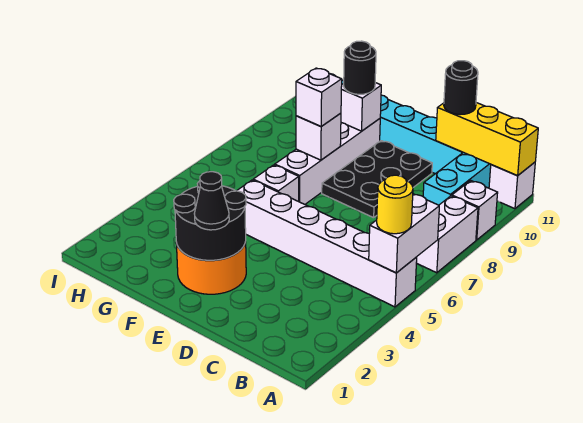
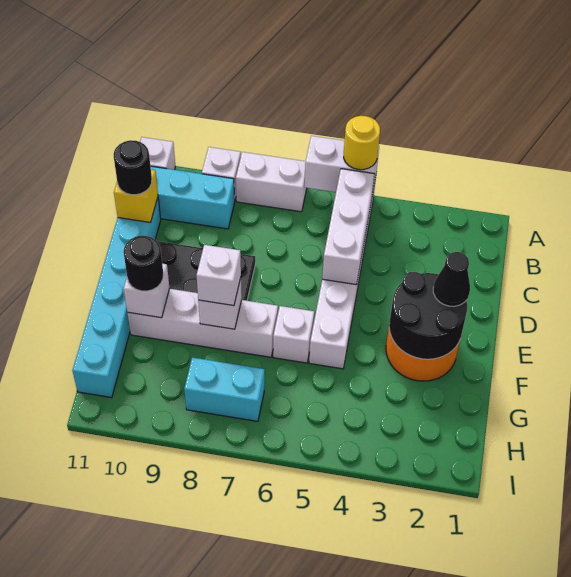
yellow 1x3 brick [436,103,538,176] -> yellow 1x1 brick [114,170,158,223]
none -> white 1x3 brick [322,169,374,285]
none -> cyan 1x2 brick [184,357,265,421]

